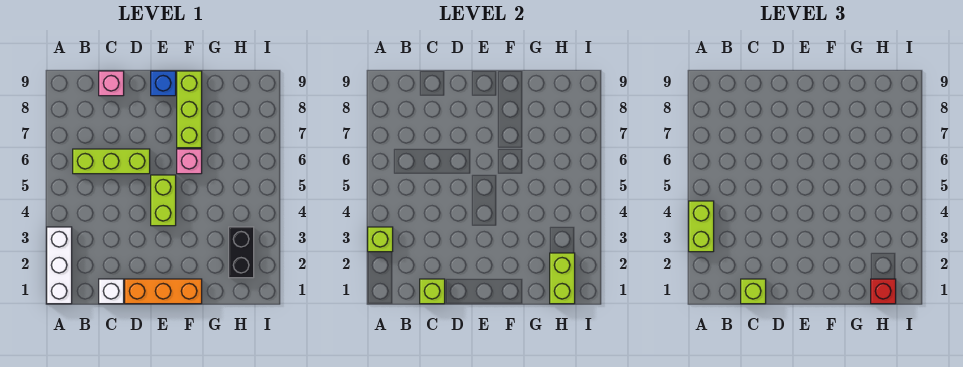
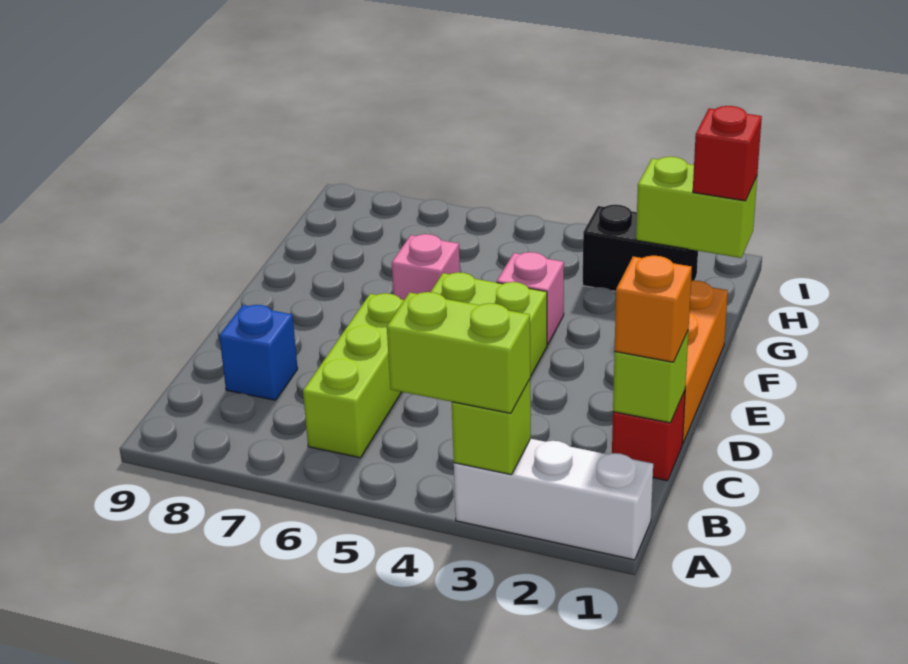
white 1x1 brick [99,279,124,304] -> red 1x1 brick [612,391,685,481]
lime 1x1 brick [741,279,766,304] -> orange 1x1 brick [615,256,692,362]
pink 1x1 brick [99,71,124,96] -> pink 1x1 brick moved to [497,252,564,345]
blue 1x1 brick [151,71,176,96] -> blue 1x1 brick moved to [219,305,298,400]
lime 1x3 brick [177,71,202,148] -> none

